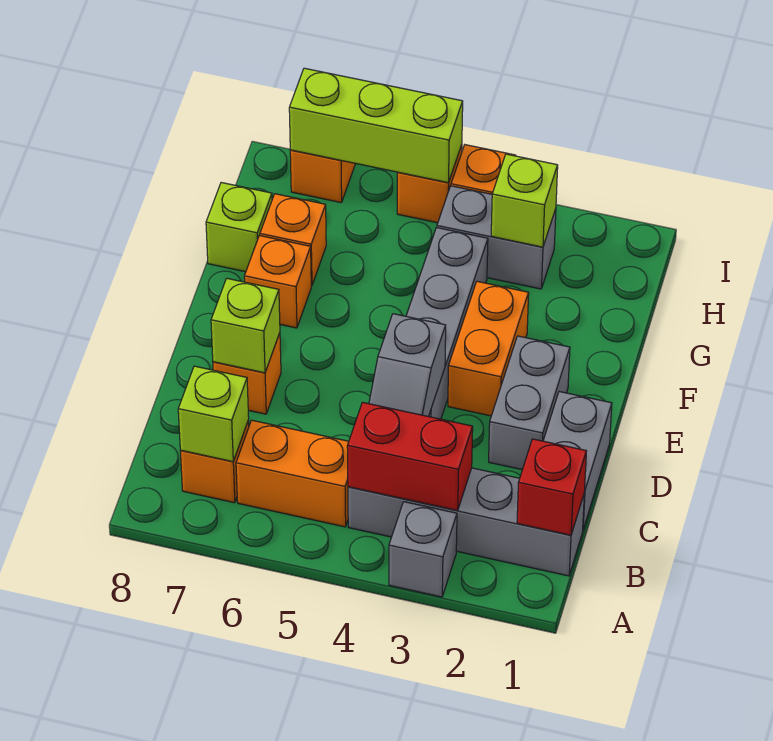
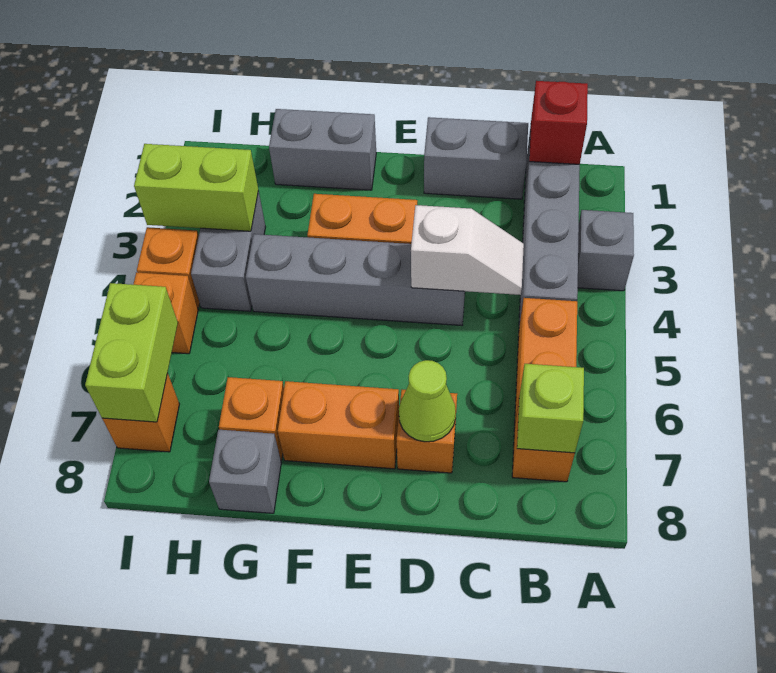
red 1x2 brick [347,402,473,511] -> none
grey 1x2 slope [369,314,446,416] -> white 1x2 slope [411,205,524,295]
grey 1x2 brick [489,336,570,470] -> grey 1x2 brick moved to [269,109,376,190]
lime 1x1 brick [211,278,280,373] -> lime 1x1 cone [399,360,456,442]
orange 1x1 brick [244,236,311,328] -> orange 1x2 brick [278,381,399,469]
lime 1x1 brick [206,183,272,272] -> grey 1x1 brick [209,430,281,513]
lime 1x1 brick [491,154,558,247] -> lime 1x2 brick [134,144,258,231]
lime 1x3 brick [289,68,463,183] -> lime 1x2 brick [85,283,178,422]

